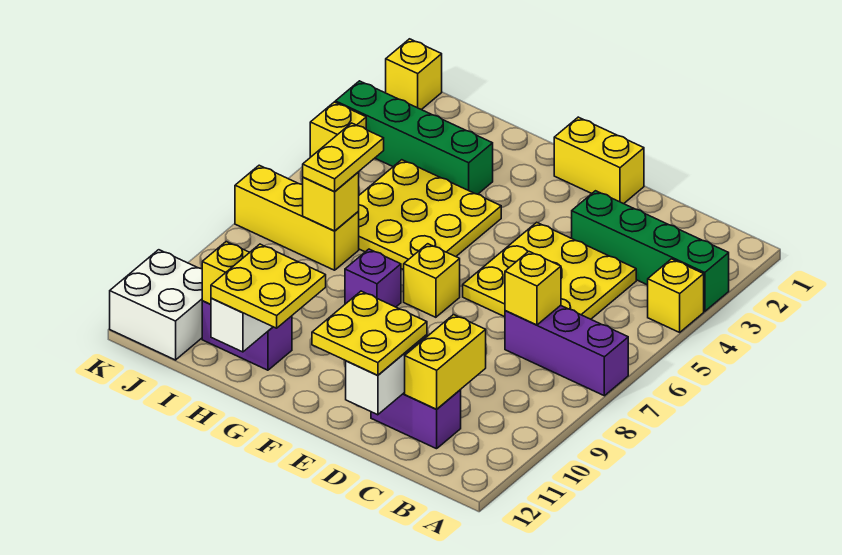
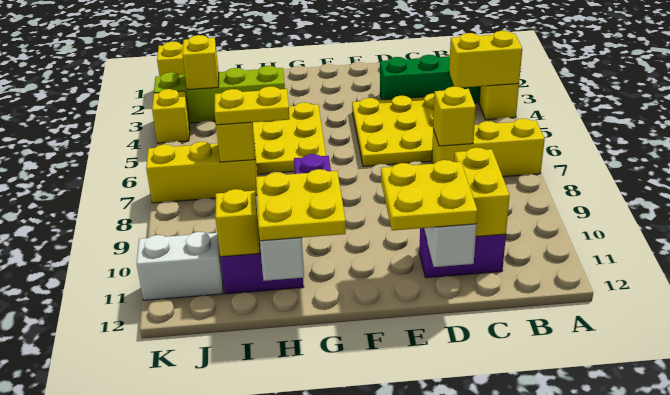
purple 1x3 brick [505,305,628,396] -> yellow 1x3 brick [432,119,545,177]
yellow 1x2 brick [554,117,644,204] -> yellow 1x2 brick moved to [449,31,522,88]
yellow 1x1 brick [404,244,460,317] -> yellow 1x1 brick moved to [182,35,219,90]
green 1x4 brick [335,81,493,194] -> lime 1x4 brick [154,66,285,123]
yellow 1x2 plate [303,123,384,191] -> yellow 1x2 plate turned to [215,87,290,125]
white 2x2 brick [110,250,202,360] -> white 1x2 brick [136,232,223,300]

